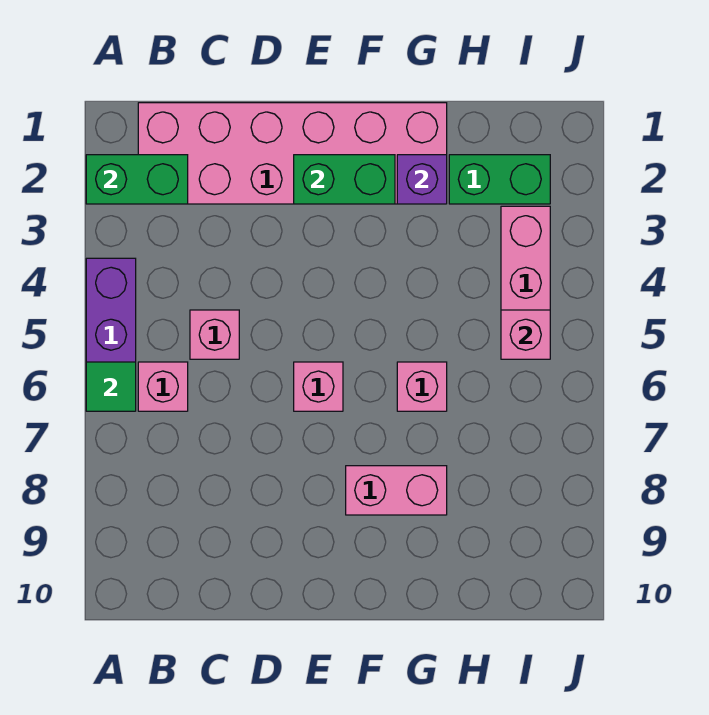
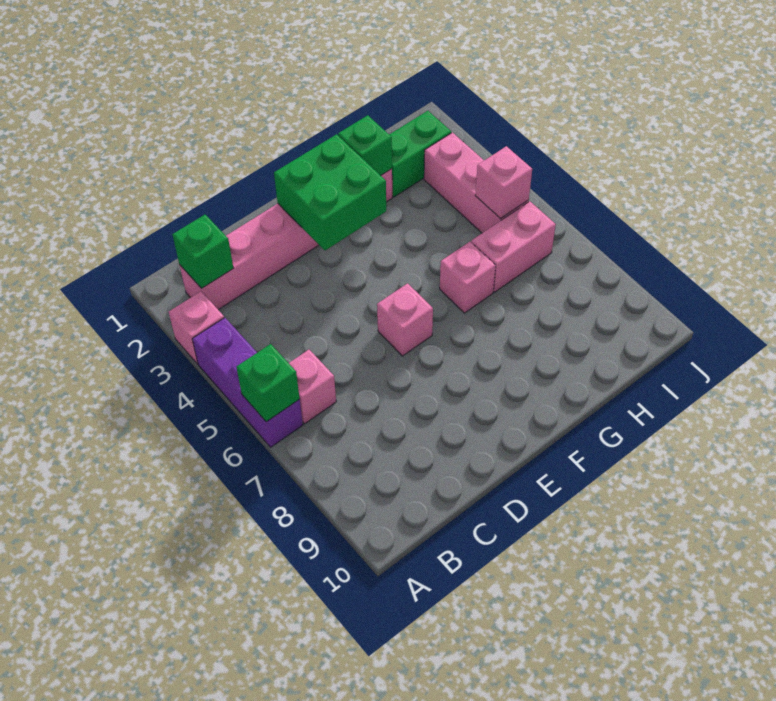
green 1x2 brick [86,155,188,204] -> green 1x1 brick [172,215,233,288]
green 1x1 tile [86,362,136,411] -> green 1x1 brick [237,344,300,422]
pink 2x6 brick [138,103,447,204] -> pink 1x6 brick [180,169,392,310]
pink 1x1 brick [190,310,239,359] -> pink 1x1 brick moved to [169,291,224,364]
green 1x2 brick [294,155,395,204] -> green 2x2 brick [274,134,386,250]
pink 1x2 brick [346,466,447,515] -> pink 1x2 brick moved to [471,201,556,292]
purple 1x1 brick [397,155,447,204] -> green 1x1 brick [338,115,392,176]

